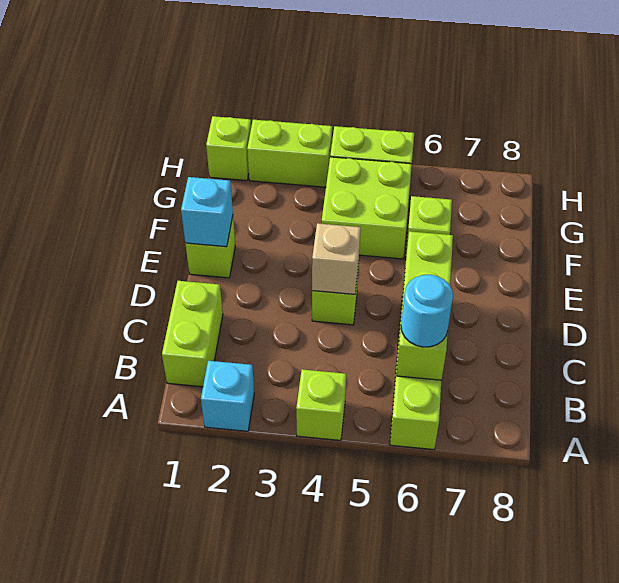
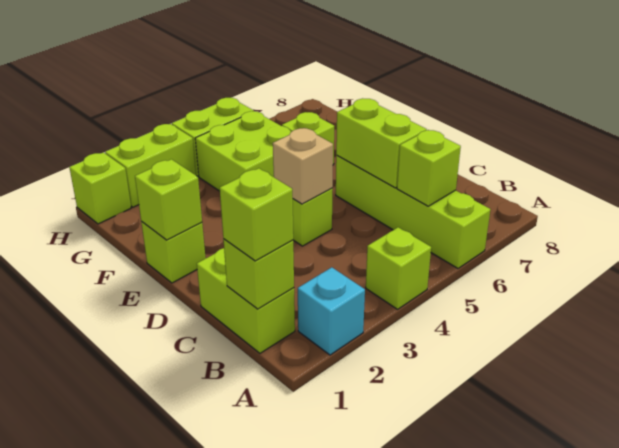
none -> lime 1x1 brick [223,239,294,309]
none -> lime 1x1 brick [220,168,293,261]
cyan 1x1 round brick [401,275,453,347] -> none
cyan 1x1 brick [181,177,233,247] -> lime 1x1 brick [135,159,202,240]

